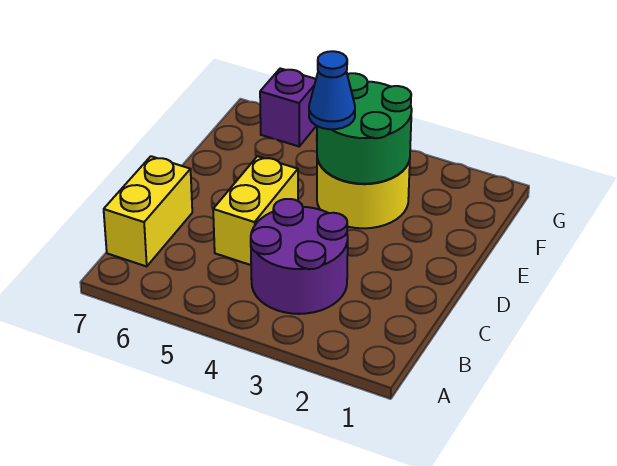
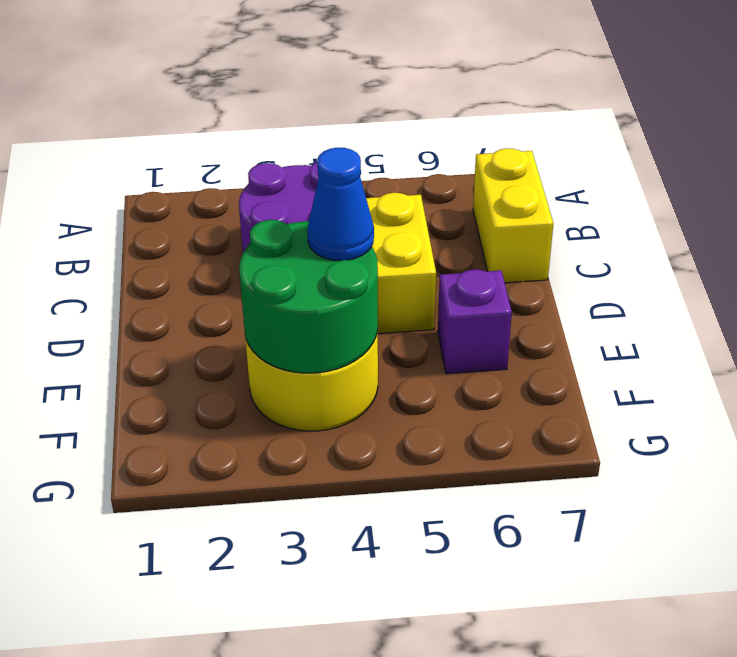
purple 1x1 brick [260,68,316,146] -> purple 1x1 brick moved to [438,269,512,374]

